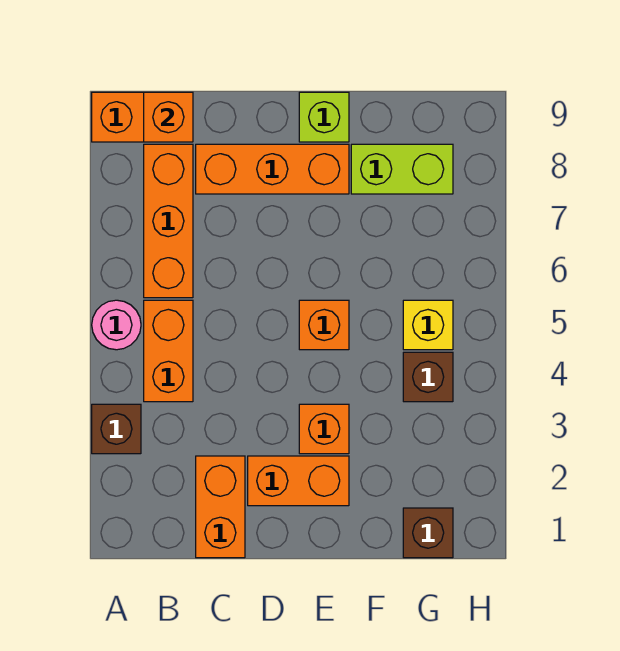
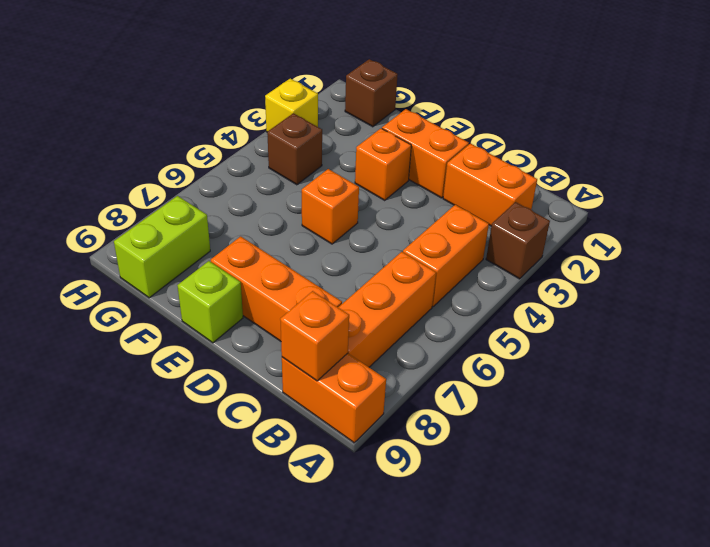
pink 1x1 round brick [92,300,141,350] -> none
orange 1x2 brick [196,456,245,558] -> orange 1x2 brick turned to [443,144,537,226]
lime 1x2 brick [351,144,453,194] -> lime 1x2 brick turned to [114,196,210,298]
yellow 1x1 brick [403,300,453,350] -> yellow 1x1 brick moved to [265,78,318,132]

